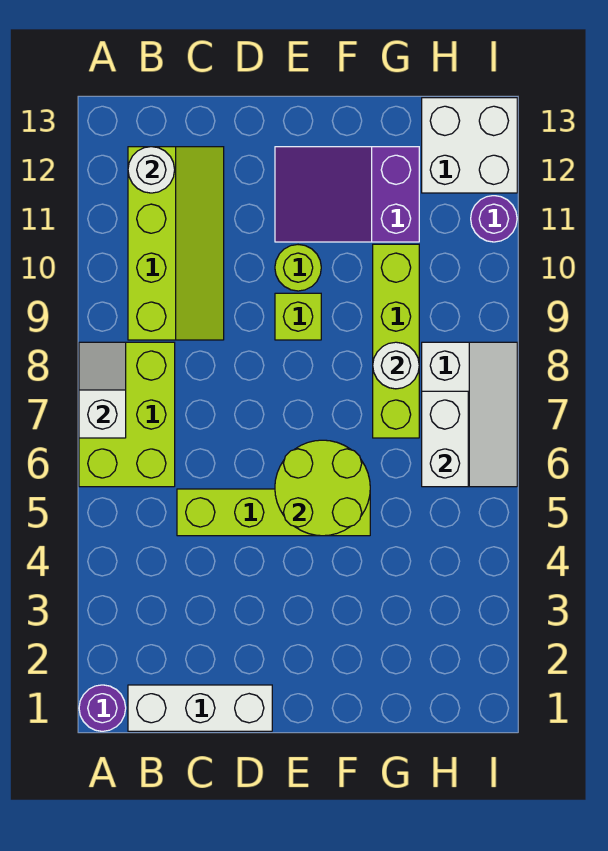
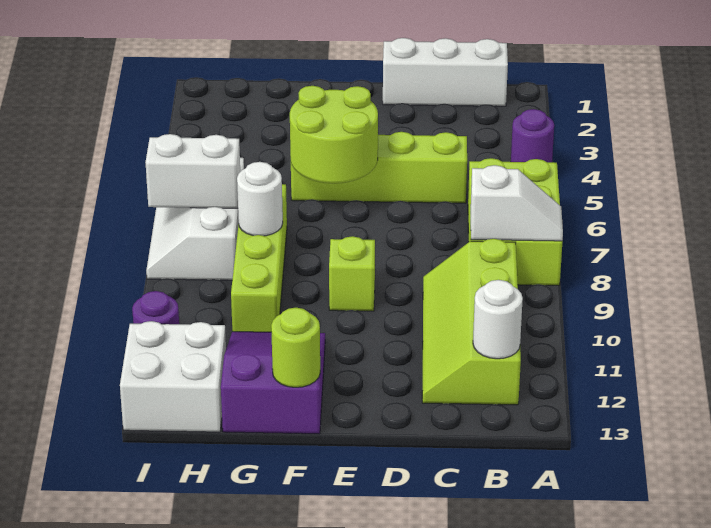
purple 1x1 round brick [79,685,126,731] -> purple 1x1 round brick moved to [511,109,554,162]
white 1x2 slope [79,342,126,438] -> white 1x2 slope turned to [471,165,563,241]
lime 1x1 round brick [275,245,321,291] -> lime 1x1 round brick moved to [271,308,320,387]
purple 2x3 slope [275,147,419,242] -> purple 2x3 slope turned to [221,331,325,434]
white 1x2 brick [422,391,468,487] -> white 1x2 brick turned to [145,134,240,208]

